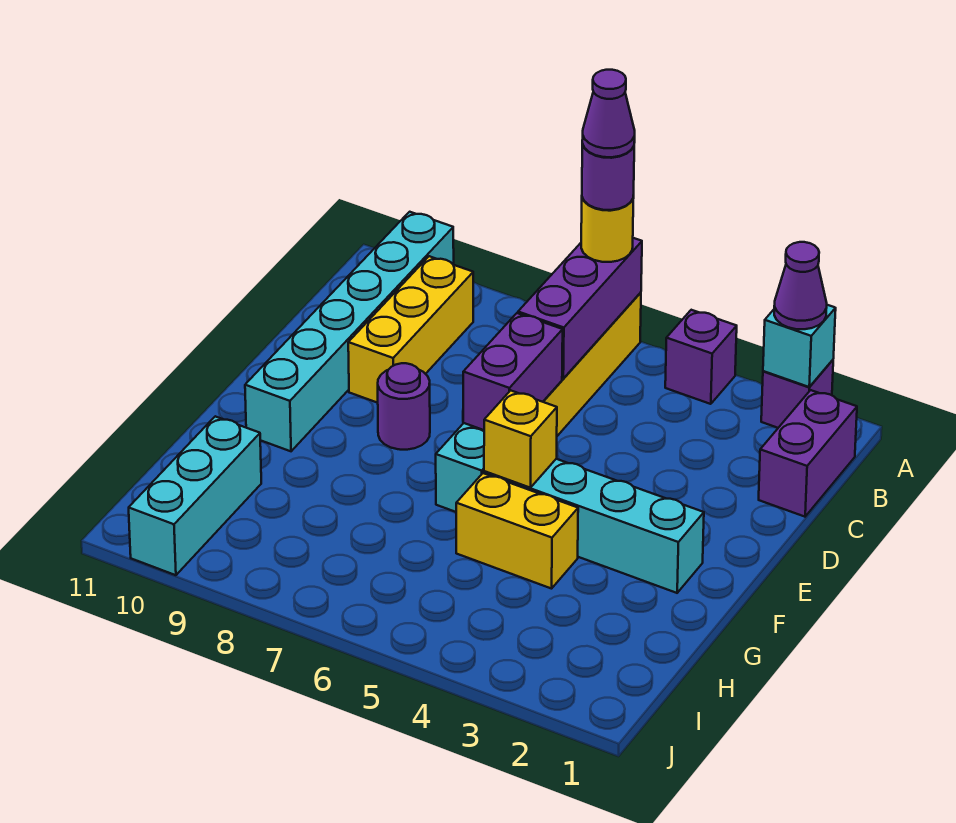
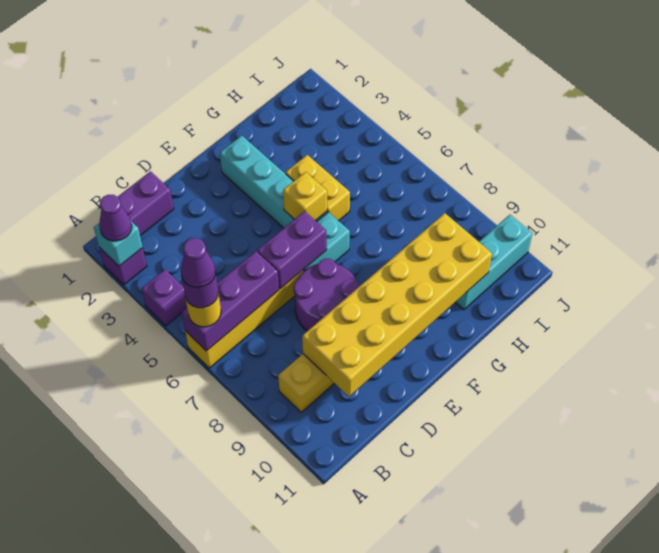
cyan 1x6 brick [245,212,454,451] -> none
none -> yellow 2x6 brick [302,213,492,397]
purple 1x1 round brick [378,363,430,450] -> purple 2x2 round brick [294,259,360,331]

